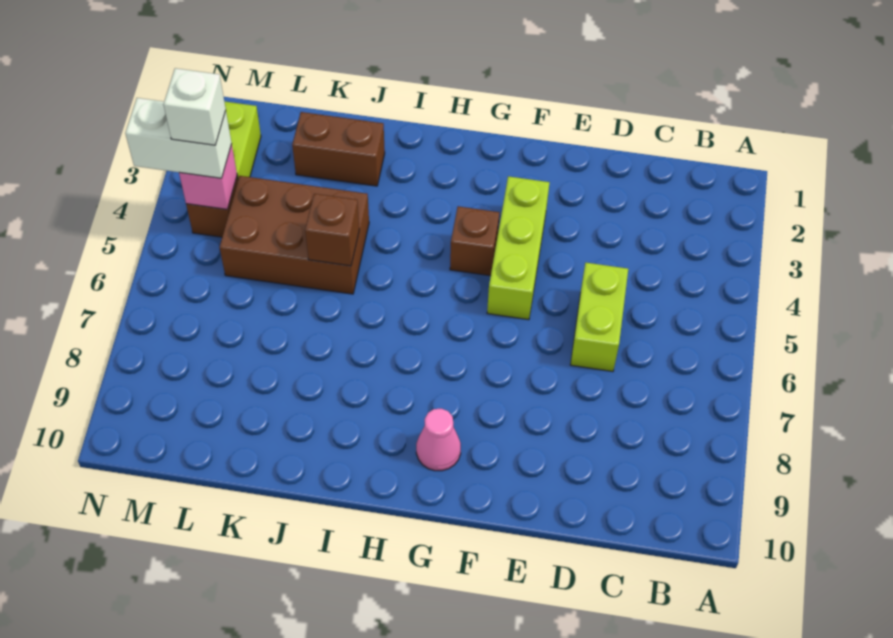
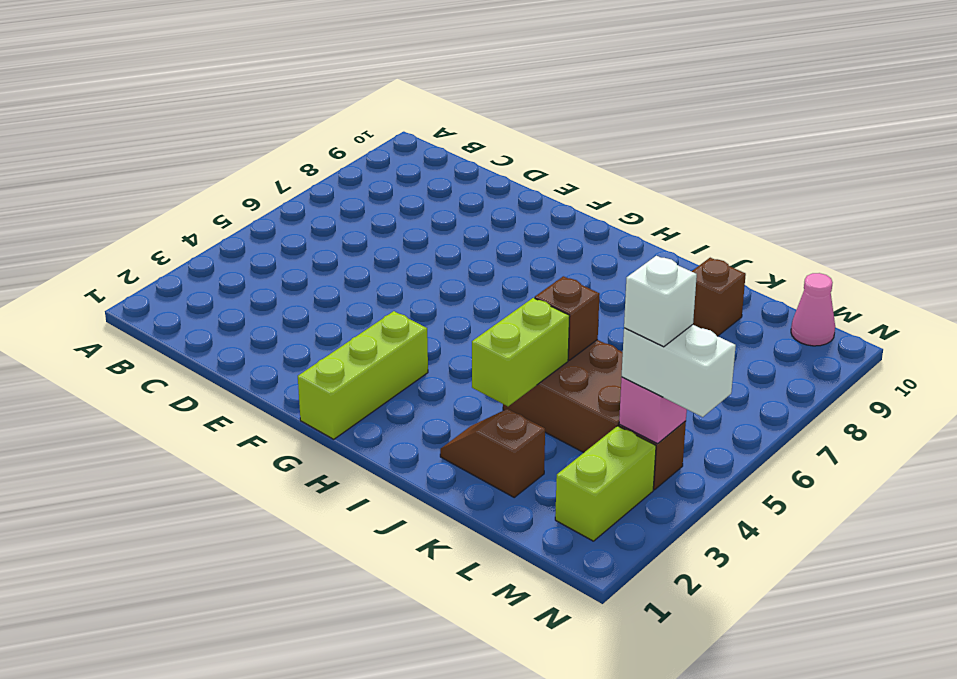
lime 1x2 brick [570,263,628,372] -> lime 1x2 brick moved to [472,298,570,406]
lime 1x3 brick [487,176,550,320] -> lime 1x3 brick moved to [298,311,428,439]
brown 1x1 brick [450,206,500,276] -> brown 1x1 brick moved to [692,258,746,336]
pink 1x1 cone [416,409,461,471] -> pink 1x1 cone moved to [791,273,835,346]
brown 1x2 brick [292,112,385,186] -> brown 1x2 slope [440,409,545,497]

